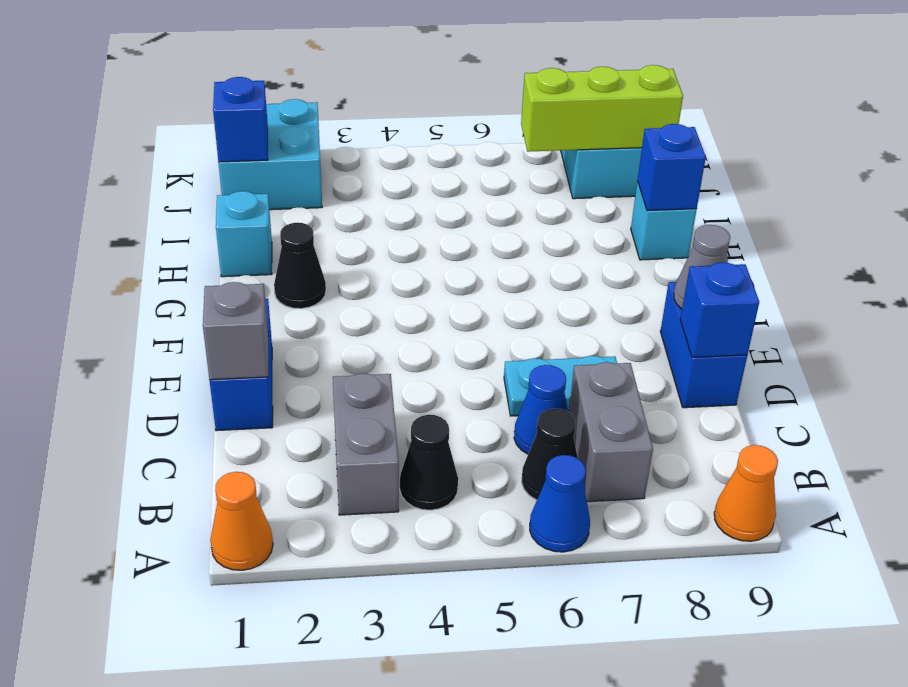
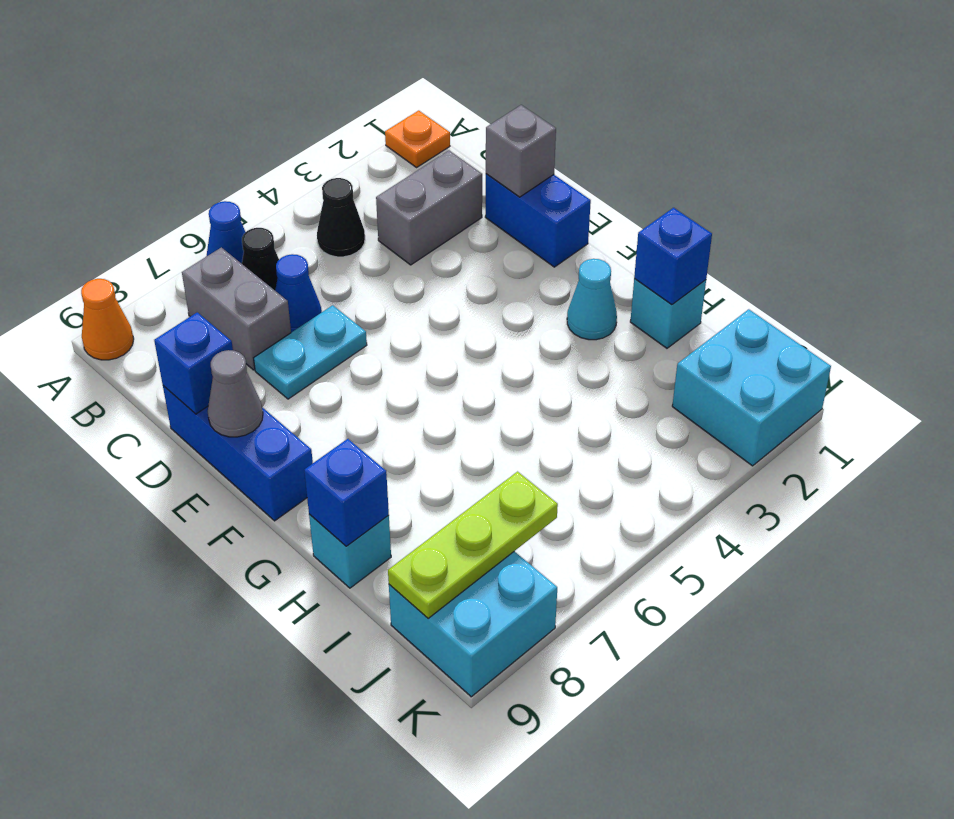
orange 1x1 cone [210,472,273,570] -> orange 1x1 plate [385,111,450,167]
grey 1x2 brick [333,373,399,515] -> grey 1x2 brick turned to [376,151,482,265]
blue 1x2 brick [660,282,747,408] -> blue 1x3 brick [163,386,313,521]
black 1x1 cone [274,223,326,309] -> cyan 1x1 cone [567,259,617,340]
blue 1x1 brick [213,77,268,162] -> blue 1x1 brick moved to [634,208,712,305]
lime 1x3 brick [521,65,683,152] -> lime 1x3 plate [388,472,558,618]

